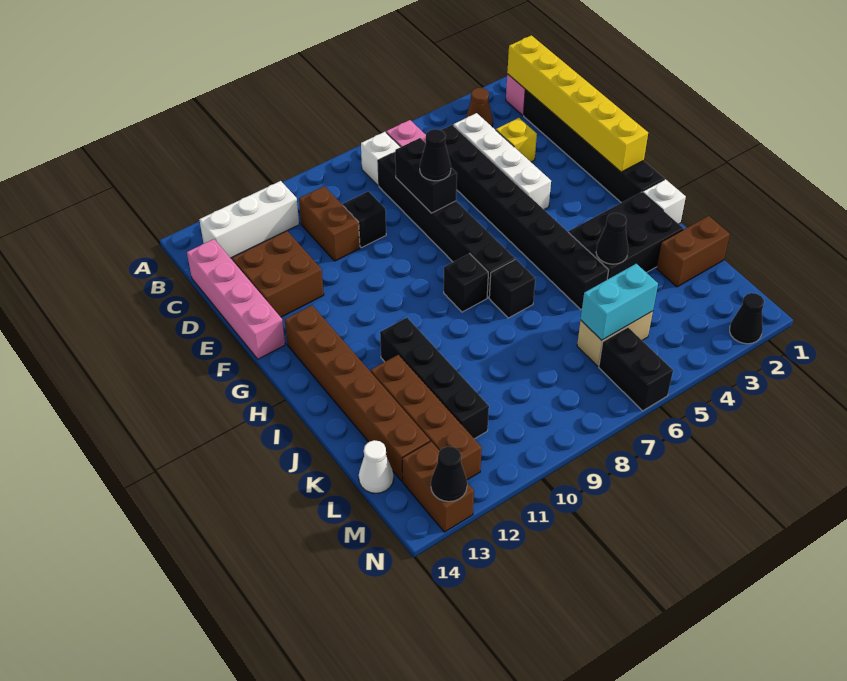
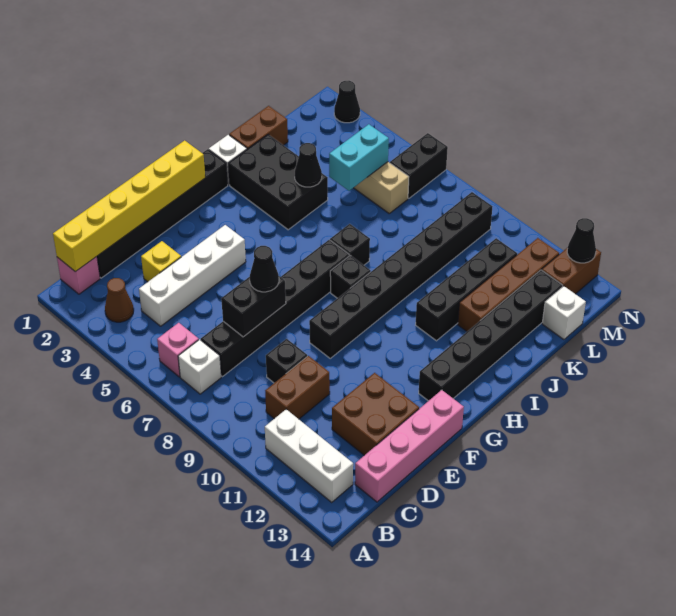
black 1x8 brick [441,125,609,309] -> black 1x8 brick moved to [309,192,492,358]
brown 1x6 brick [285,305,430,481] -> black 1x6 brick [419,270,563,401]
brown 1x2 brick [656,216,730,287] -> brown 1x2 brick turned to [229,106,288,149]
cyan 1x2 brick [581,264,658,340] -> cyan 1x2 brick turned to [329,124,389,191]
white 1x1 cone [359,440,394,493] -> white 1x1 brick [542,286,586,340]

